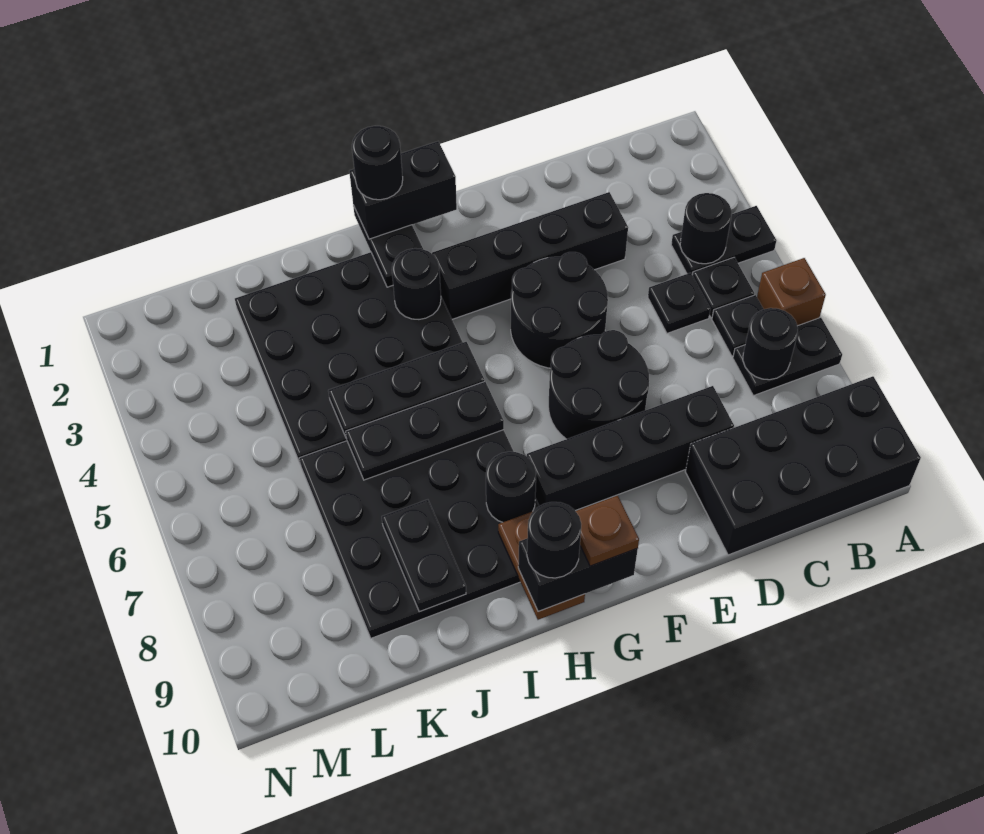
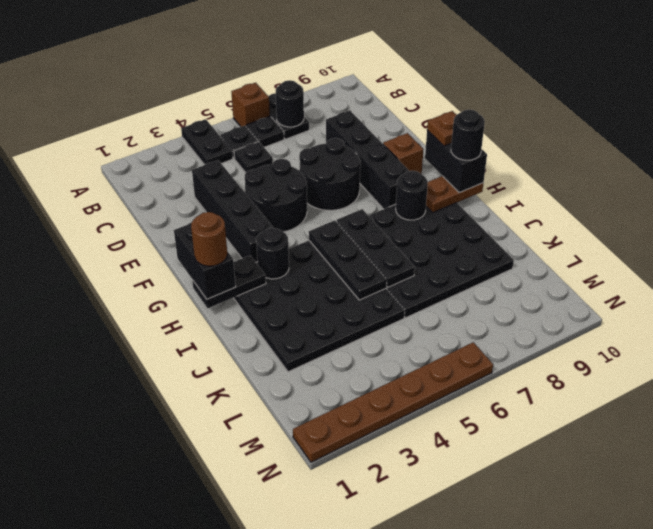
black 2x4 brick [685,376,921,555] -> none
black 1x1 round brick [680,193,732,264] -> none
none -> brown 1x1 brick [383,133,423,174]
black 1x1 round brick [352,126,403,200] -> brown 1x1 round brick [191,212,227,266]
black 1x2 plate [382,500,466,612] -> none
none -> brown 1x6 plate [293,342,493,462]

